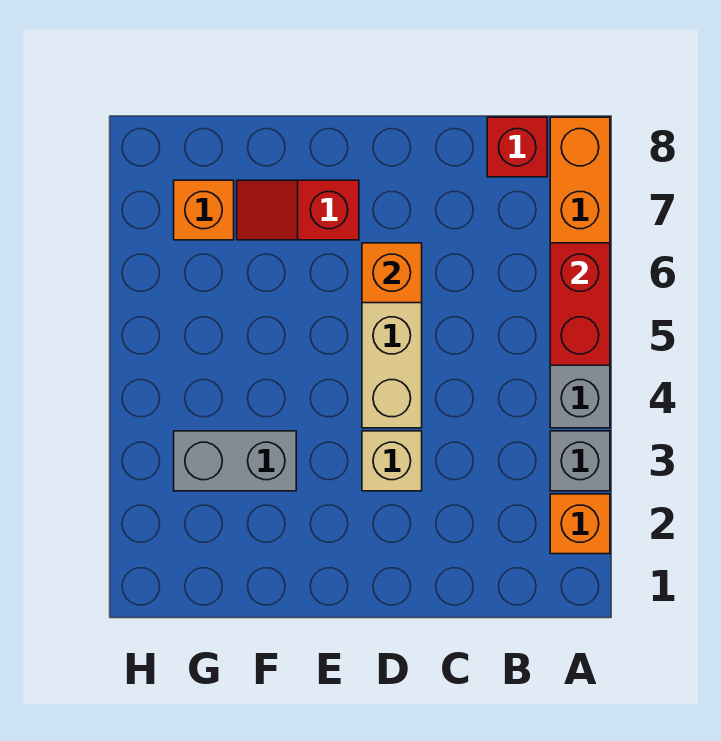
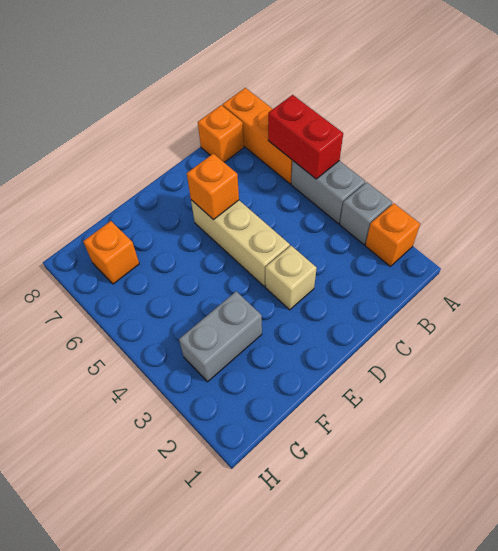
red 1x1 brick [487,117,547,177] -> orange 1x1 brick [198,105,244,162]
red 1x2 slope [237,180,359,240] -> none

